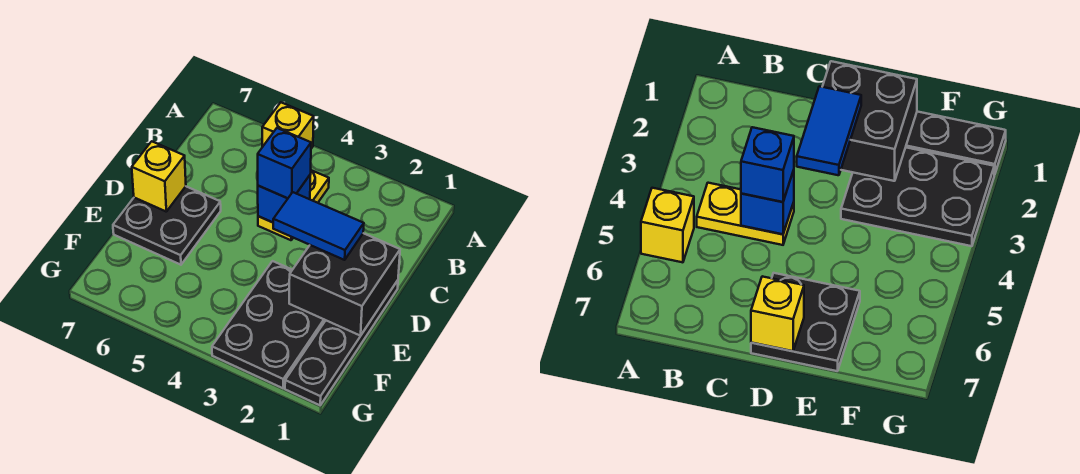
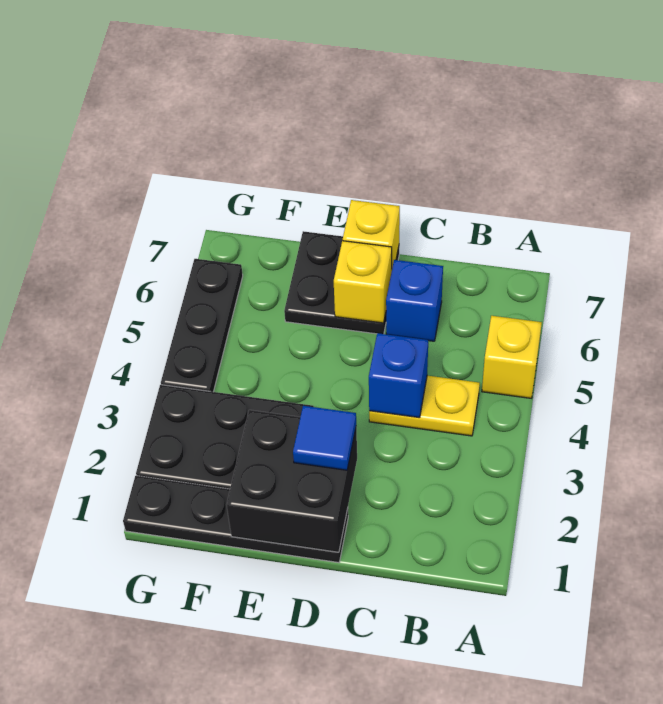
blue 1x1 brick [258,128,311,198] -> blue 1x1 brick moved to [386,260,443,341]
blue 1x2 tile [273,192,364,260] -> blue 1x1 tile [293,406,356,470]
none -> yellow 1x1 brick [334,241,392,323]
none -> black 1x3 plate [161,259,243,392]

